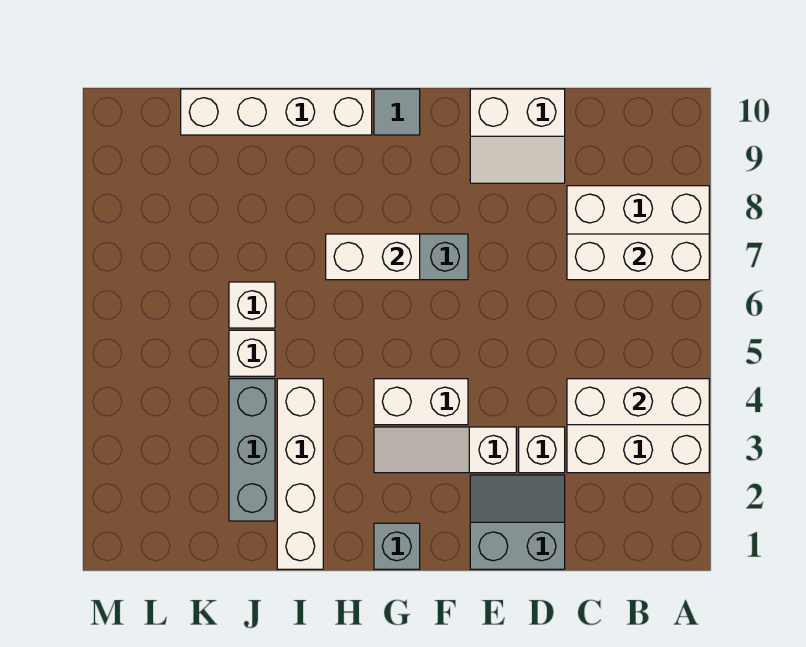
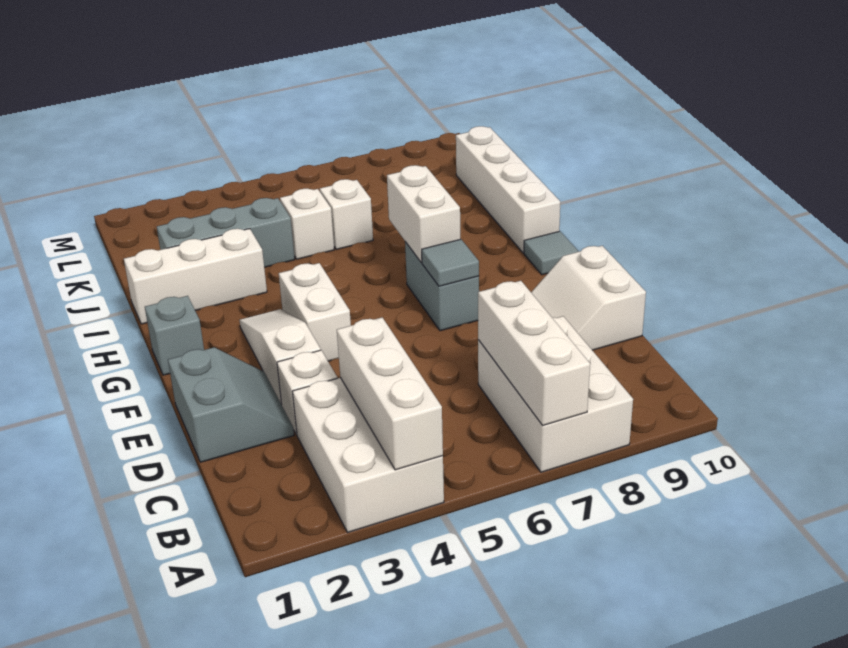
none -> grey 1x1 tile [422,239,479,286]
white 1x4 brick [277,379,323,569] -> white 1x3 brick [124,229,267,324]

